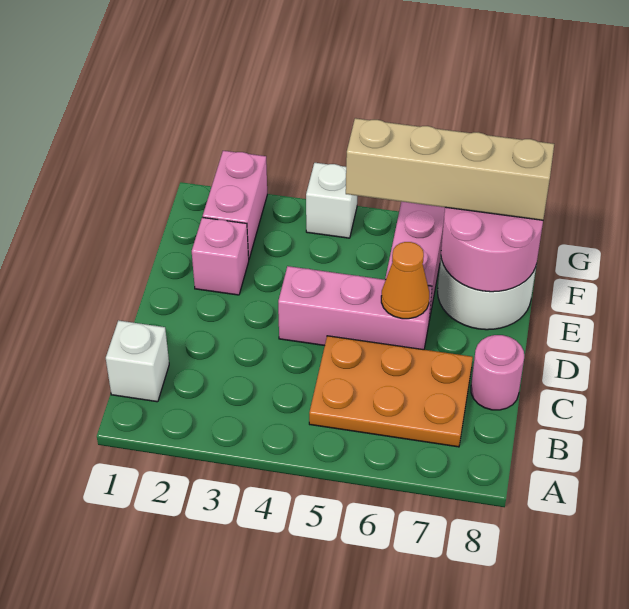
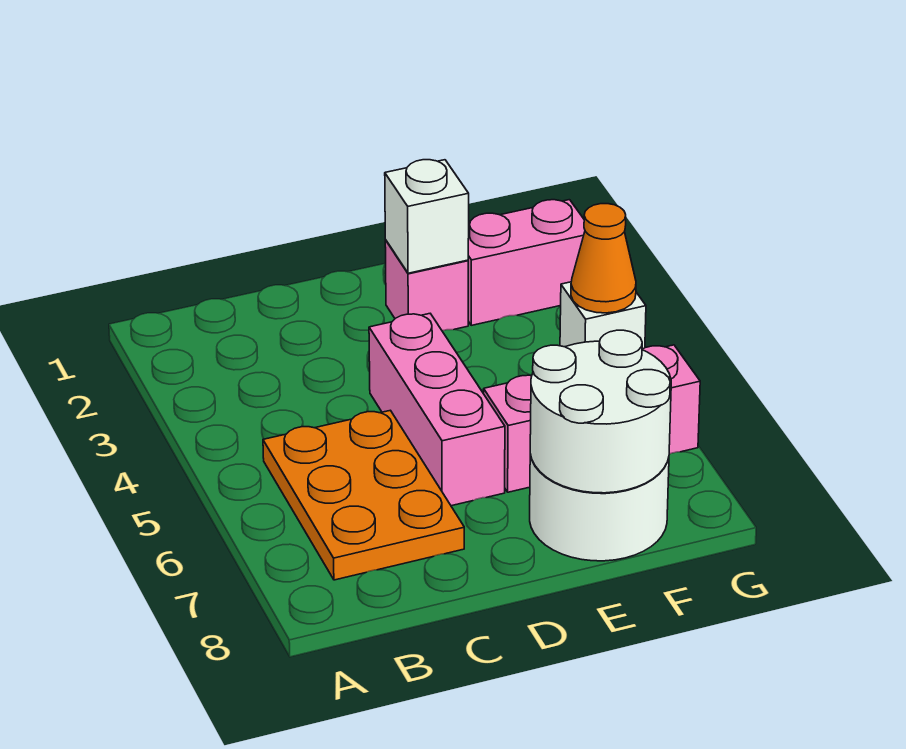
white 1x1 brick [106,320,169,402] -> white 1x1 brick moved to [385,160,469,273]
pink 1x1 round brick [471,335,524,410] -> none
orange 1x1 cone [381,242,429,319] -> orange 1x1 cone moved to [571,204,636,313]
pink 2x2 round brick [441,207,543,292] -> white 2x2 round brick [530,330,671,493]
tan 1x4 brick [346,118,554,220] -> none

